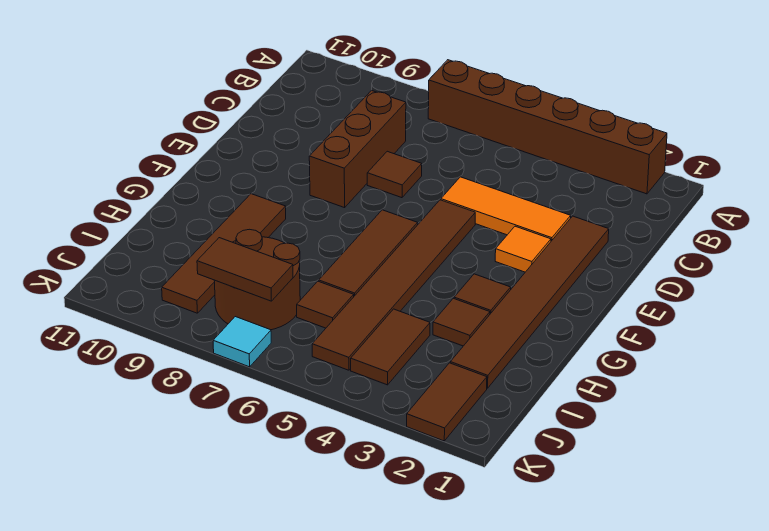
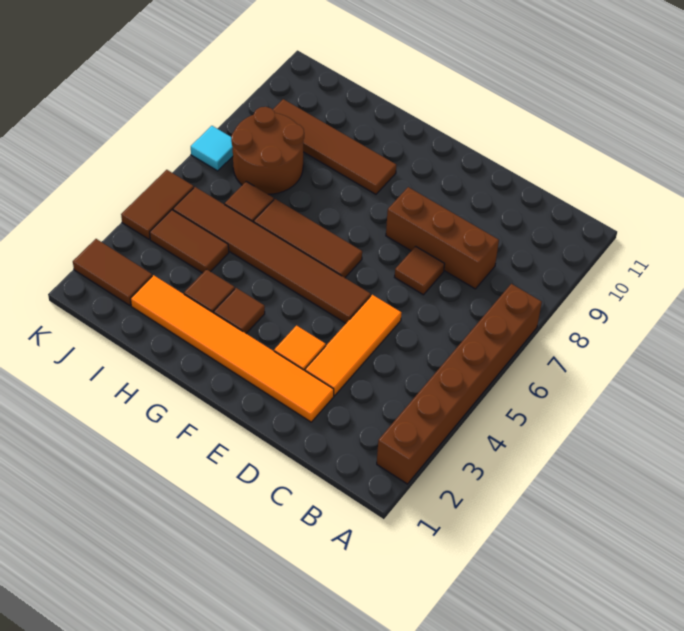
brown 1x6 tile [450,216,609,388] -> orange 1x6 tile [131,275,334,422]
brown 1x2 tile [197,238,293,301] -> brown 1x2 tile moved to [121,170,194,239]

